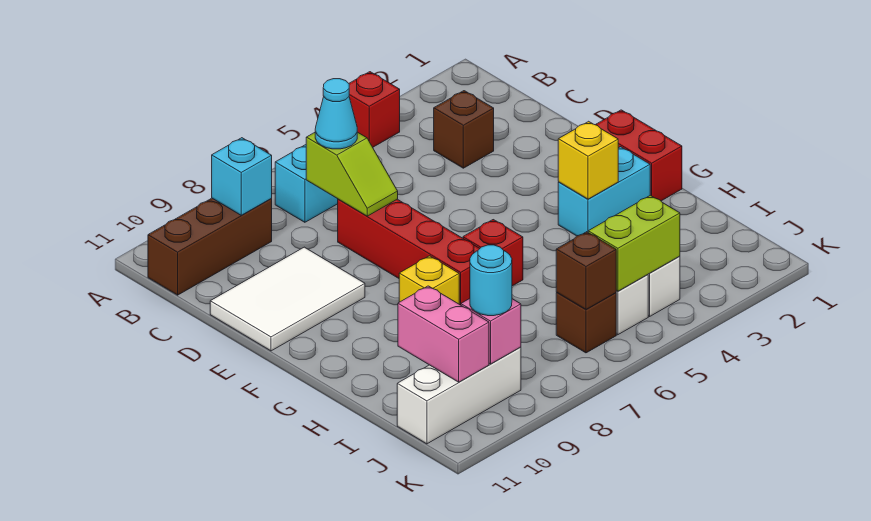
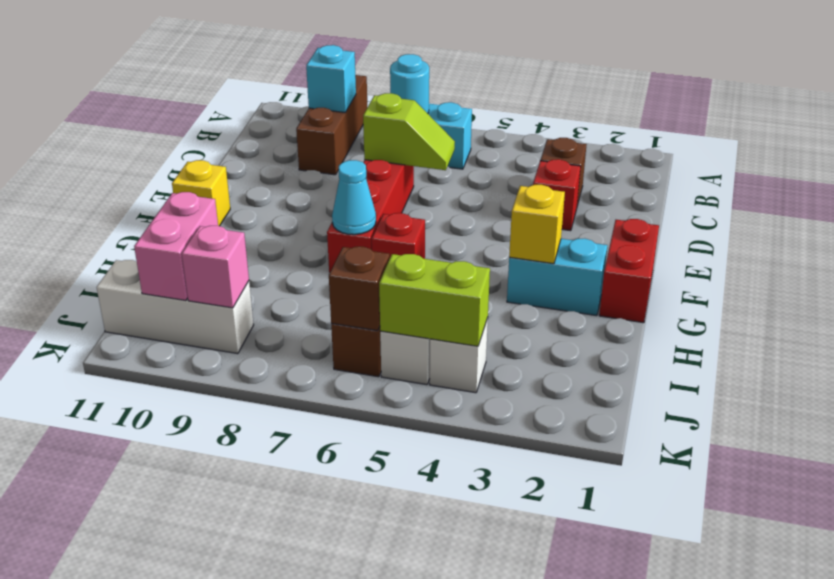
red 1x1 brick [349,72,400,147] -> red 1x1 brick moved to [533,159,581,231]
brown 1x3 brick [148,198,272,295] -> brown 1x3 brick turned to [296,75,367,175]
lime 1x2 slope [306,132,398,216] -> lime 1x2 slope turned to [363,93,455,170]
cyan 1x1 cone [315,79,357,149] -> cyan 1x1 cone moved to [332,160,376,235]
white 2x3 tile [210,247,365,351] -> none
yellow 1x1 brick [399,256,459,304] -> yellow 1x1 brick moved to [172,160,230,226]
cyan 1x1 round brick [470,245,512,316] -> cyan 1x1 round brick moved to [390,54,429,113]

